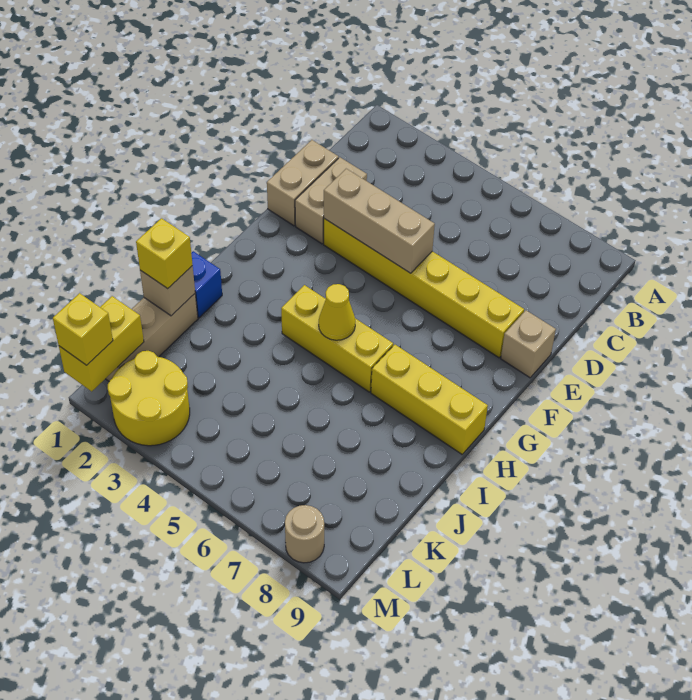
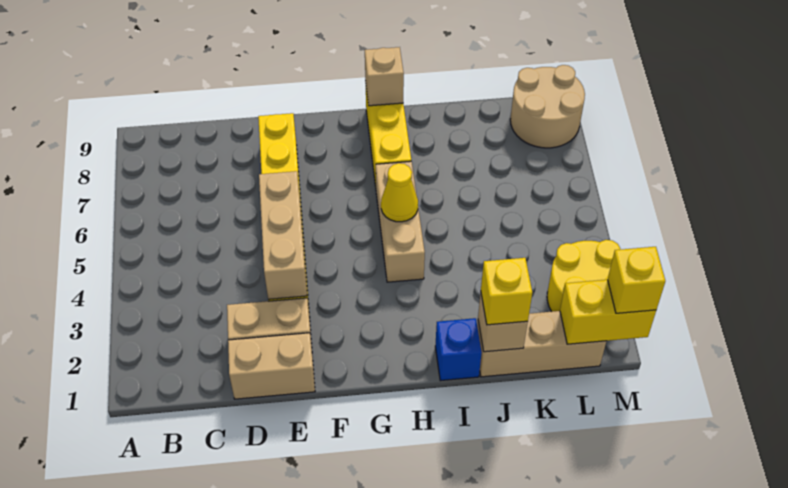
tan 1x1 brick [501,310,556,378] -> tan 1x1 brick moved to [365,47,404,106]
yellow 1x3 brick [281,285,393,392] -> tan 1x3 brick [376,161,425,282]
tan 1x1 round brick [285,505,324,563] -> tan 2x2 round brick [510,65,585,148]

